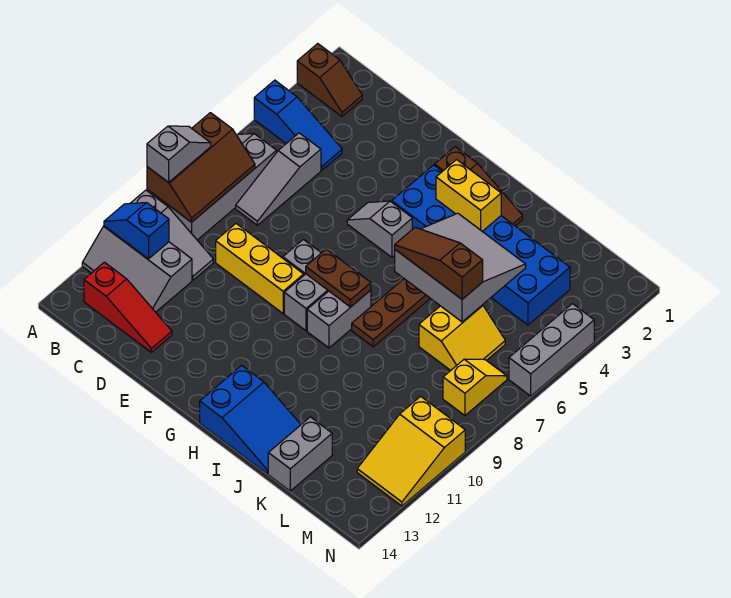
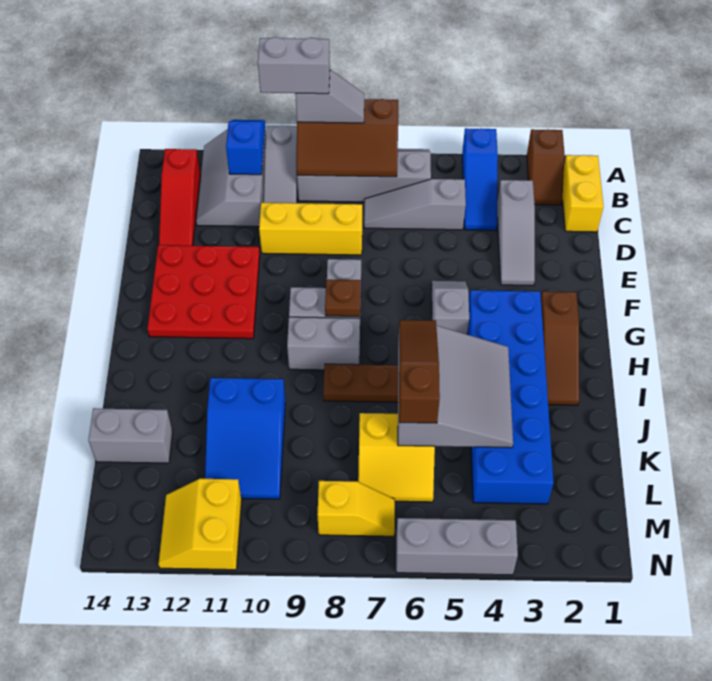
none -> grey 1x2 brick [258,37,330,94]
none -> grey 1x3 slope [497,180,535,285]
yellow 1x3 brick [216,224,304,313] -> yellow 1x3 brick turned to [259,203,362,255]
none -> red 3x3 plate [148,245,260,339]
brown 1x2 plate [306,249,371,307] -> brown 1x1 plate [325,279,361,317]
yellow 1x2 brick [436,160,501,231] -> yellow 1x2 brick moved to [563,155,603,232]
blue 2x3 slope [200,365,301,474] -> blue 2x3 slope moved to [205,378,285,499]
yellow 2x3 slope [357,396,465,506] -> yellow 2x2 slope [159,479,242,570]

